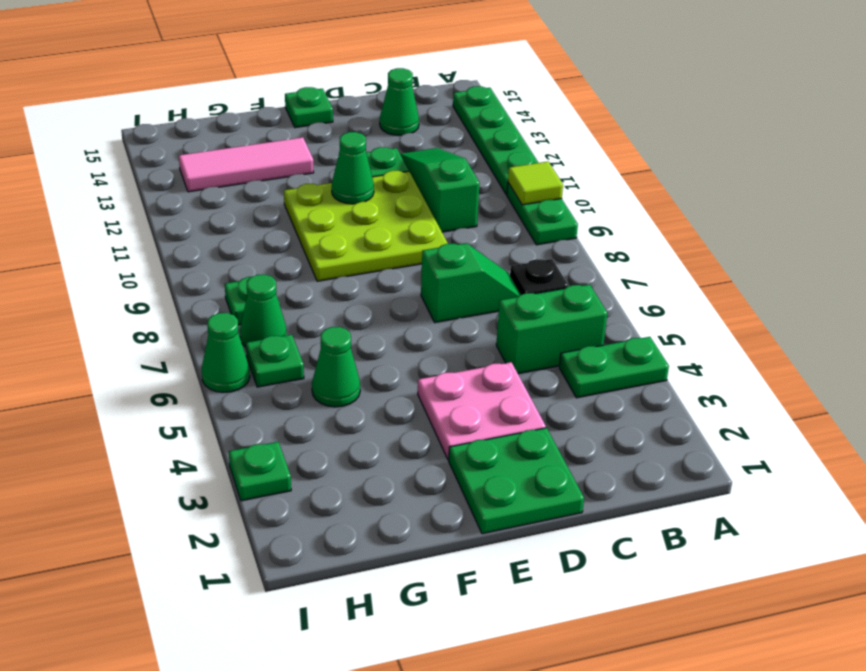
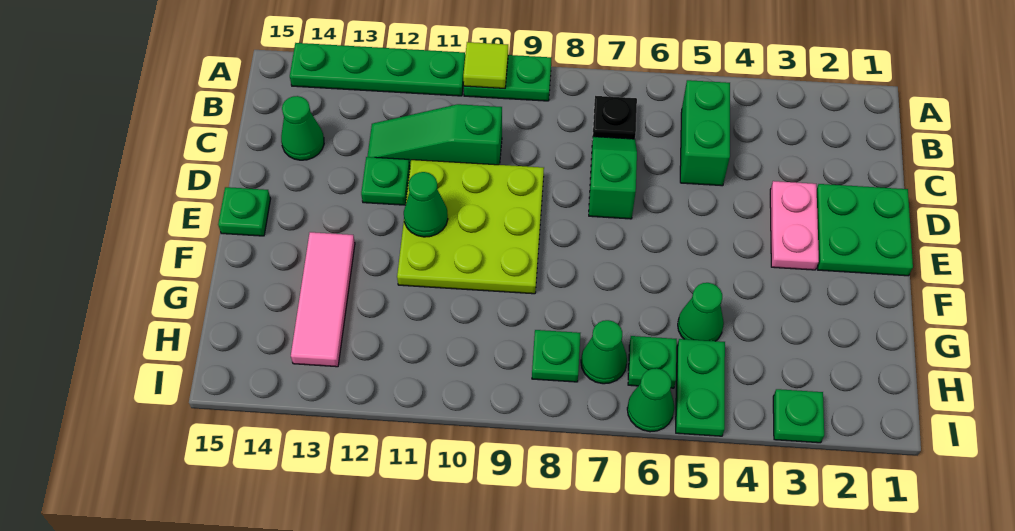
green 1x2 plate [559,337,669,398] -> green 1x2 plate moved to [676,339,725,436]
pink 2x2 plate [418,362,546,460] -> pink 1x2 plate [770,181,819,270]

